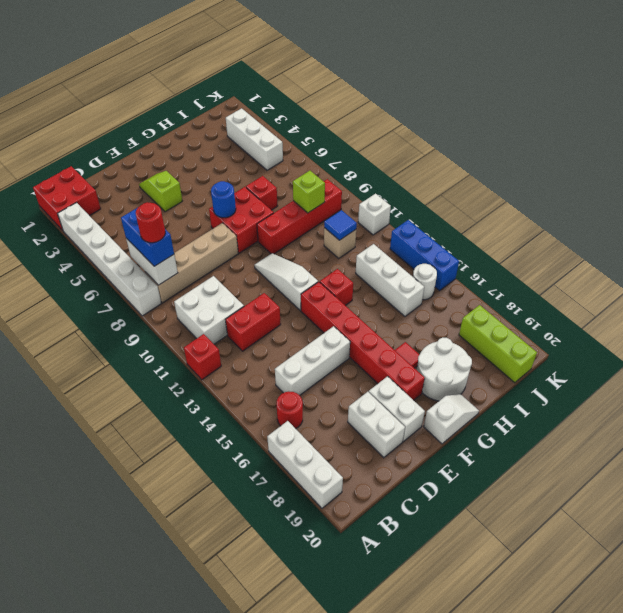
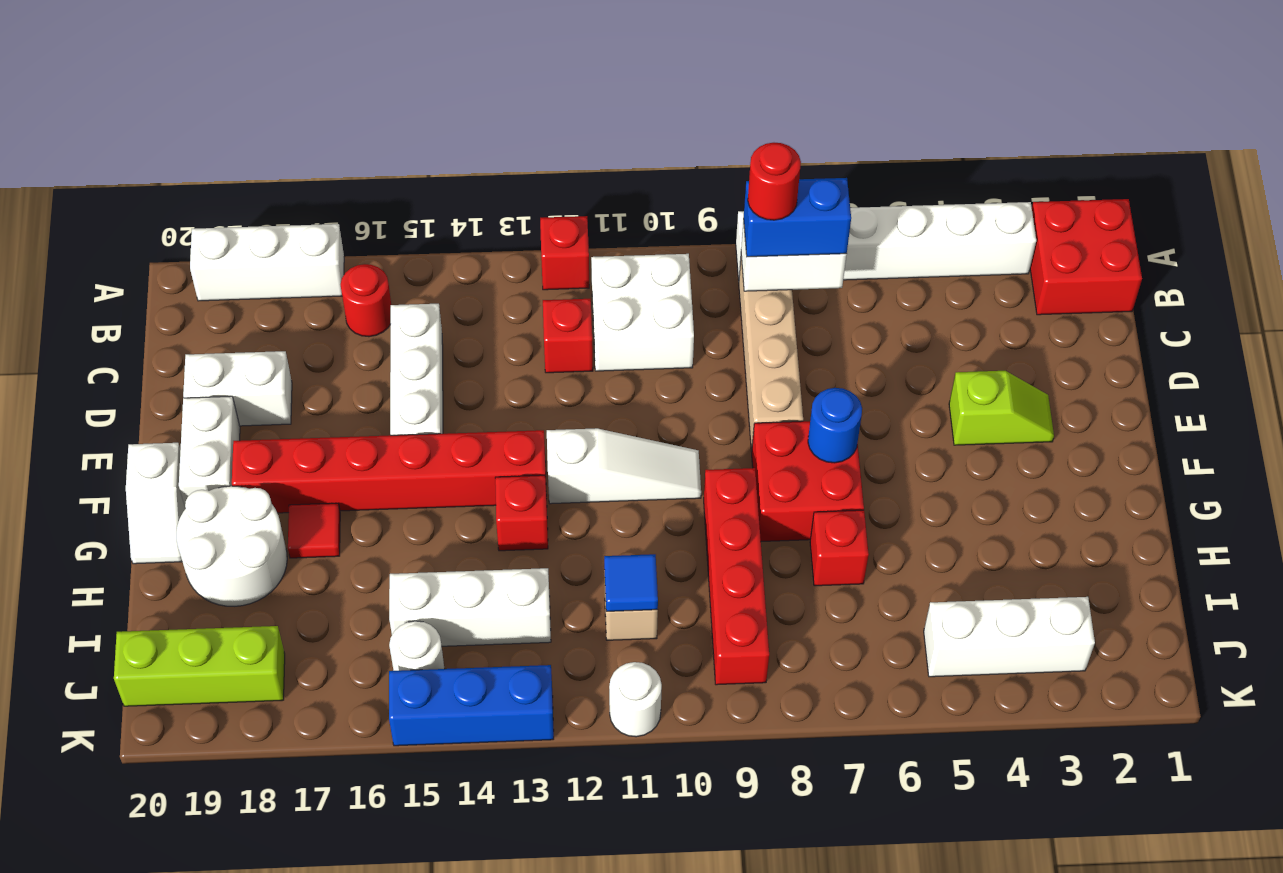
red 1x2 brick [225,293,281,351] -> red 1x1 brick [543,299,593,373]
white 1x2 brick [369,376,425,441] -> white 1x2 brick turned to [179,396,240,509]
lime 1x1 brick [293,171,325,213] -> none
white 1x1 brick [358,194,391,235] -> white 1x1 round brick [609,662,662,737]

